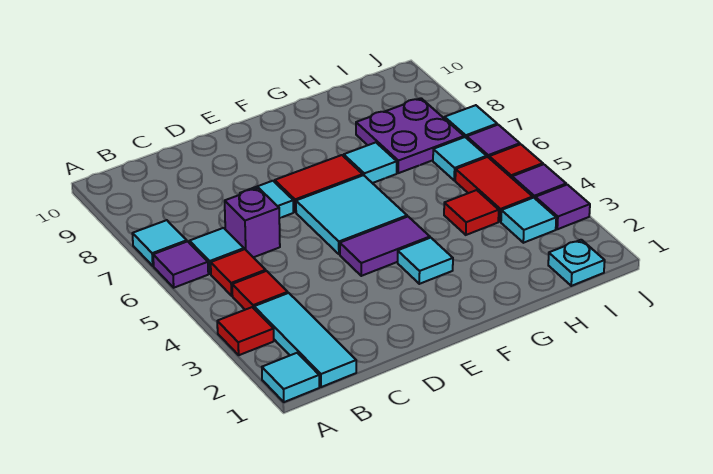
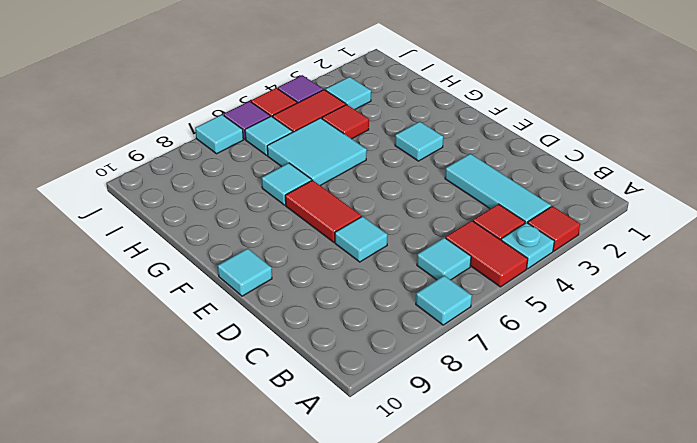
cyan 1x1 tile [262,353,319,402] -> cyan 1x1 tile moved to [218,248,272,296]
purple 1x1 tile [153,241,208,288] -> none
cyan 1x3 tile [254,293,356,387] -> cyan 1x3 tile turned to [445,154,551,223]
red 1x1 tile [211,249,266,296] -> red 1x2 tile [446,220,528,287]
purple 1x1 brick [225,188,280,257] -> none
purple 1x2 tile [340,217,430,276] -> none
cyan 2x2 tile [296,175,407,254] -> cyan 2x2 tile moved to [267,118,367,186]
purple 2x2 plate [356,98,464,173] -> none
cyan 1x1 plate [548,240,605,286] -> cyan 1x1 plate moved to [501,223,554,269]
purple 1x1 tile [535,185,590,229] -> none

